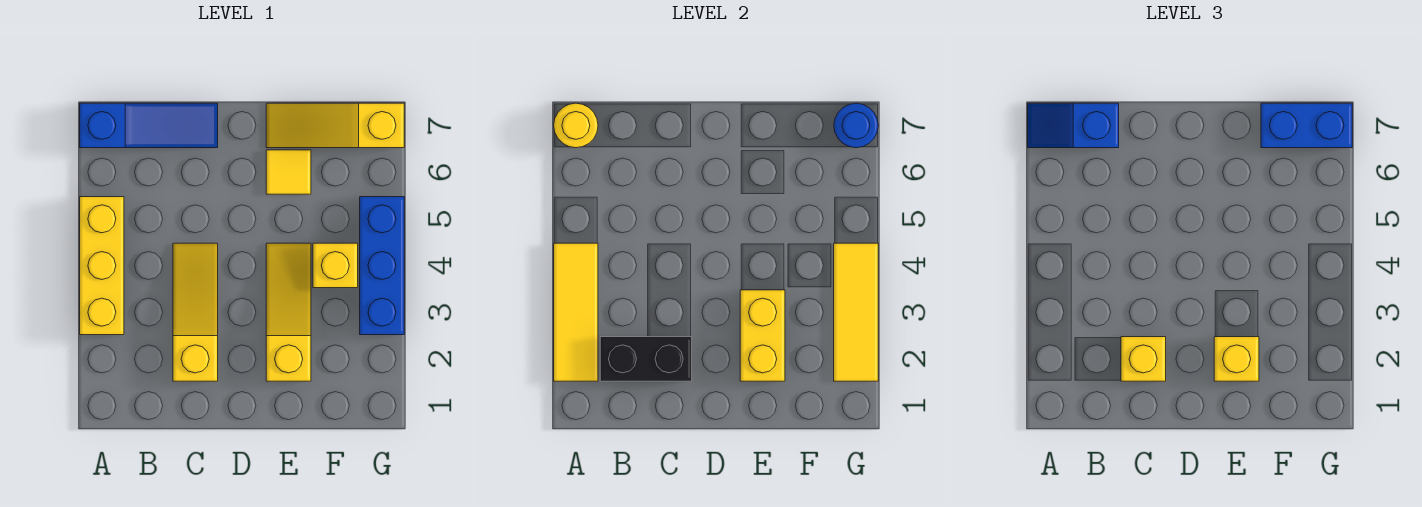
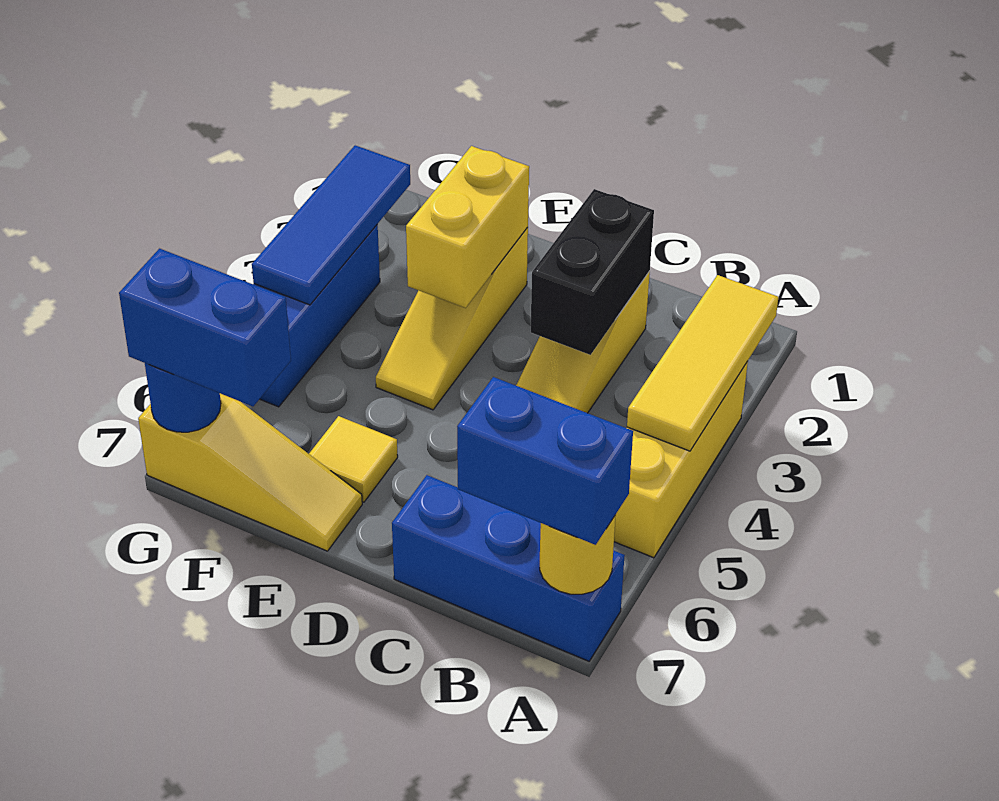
blue 1x3 slope [80,103,218,148] -> blue 1x3 brick [392,475,625,661]
blue 1x2 slope [1028,103,1119,148] -> blue 1x2 brick [457,377,633,545]
black 1x2 brick [600,337,692,381] -> black 1x2 brick turned to [531,189,654,355]
yellow 1x1 brick [1121,337,1166,381] -> none
yellow 1x1 brick [1214,337,1259,381] -> none
yellow 1x1 brick [313,243,358,288] -> none
yellow 1x3 tile [834,243,878,381] -> blue 1x3 tile [252,145,410,305]

